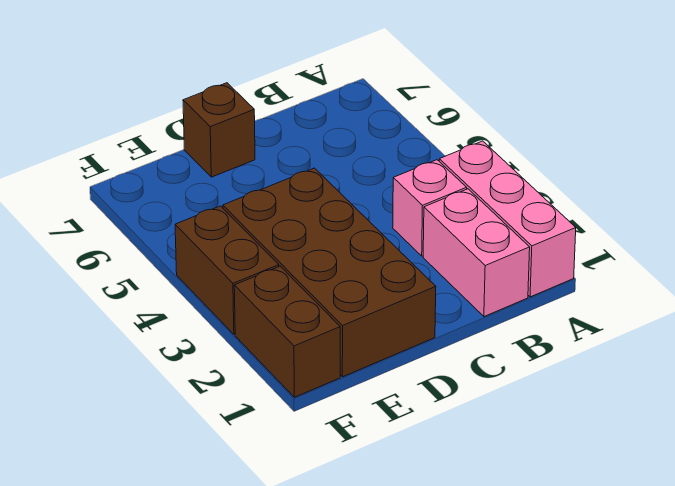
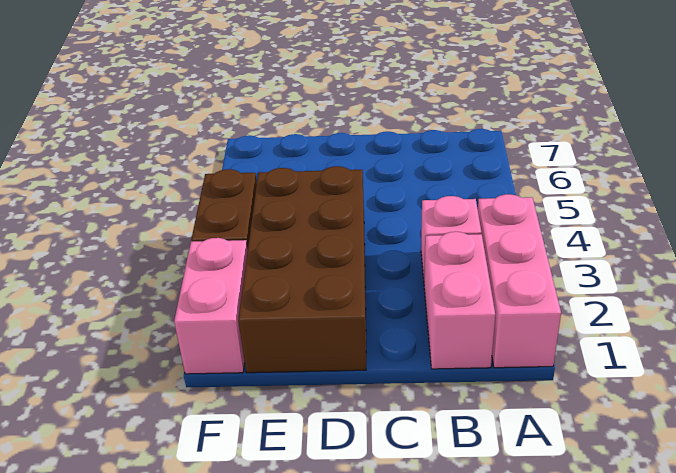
brown 1x1 brick [183,83,255,177] -> none
brown 1x2 brick [234,266,340,397] -> pink 1x2 brick [174,238,248,374]

